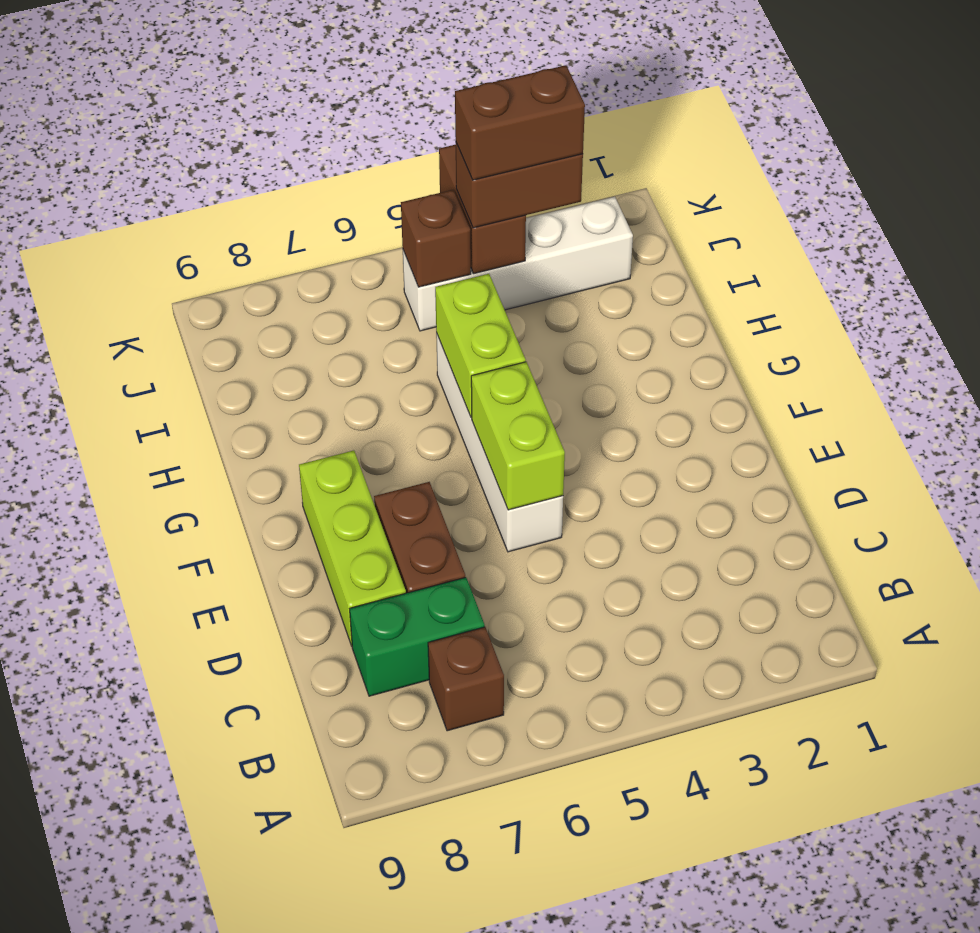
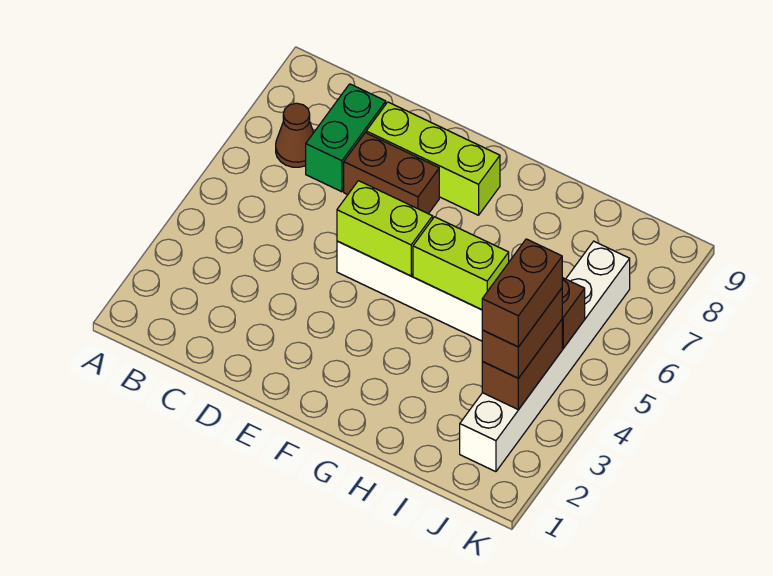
brown 1x1 brick [428,627,504,731] -> brown 1x1 cone [276,103,314,167]
white 1x4 brick [403,197,633,331] -> white 1x6 brick [460,241,630,472]
brown 1x2 brick [439,145,526,274] -> brown 1x2 brick turned to [482,320,562,410]

